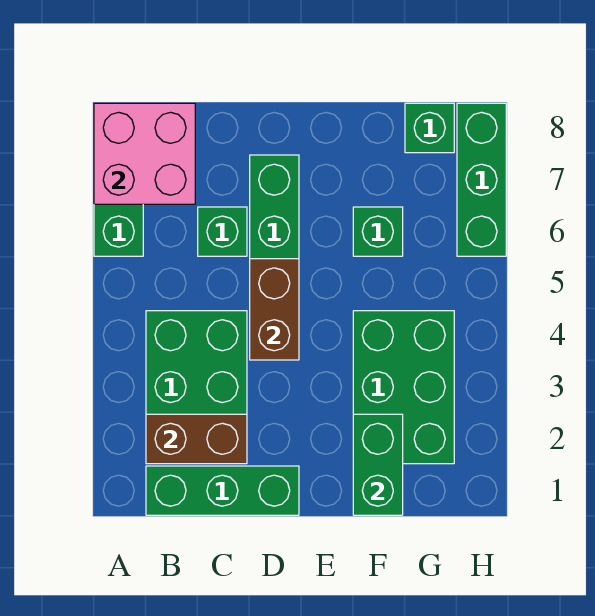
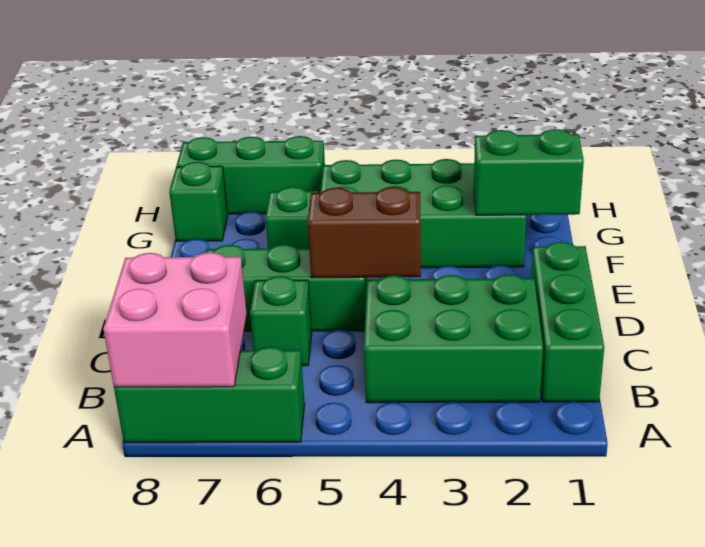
brown 1x2 brick [146,414,247,464] -> none
green 2x3 brick [353,311,454,464] -> green 2x4 brick [320,159,526,268]

